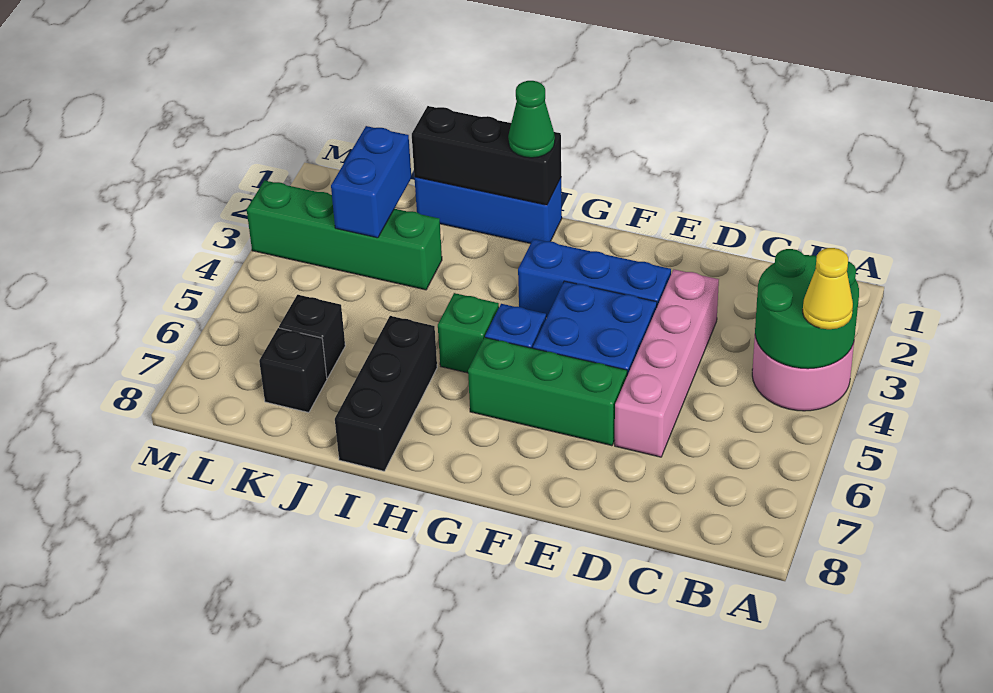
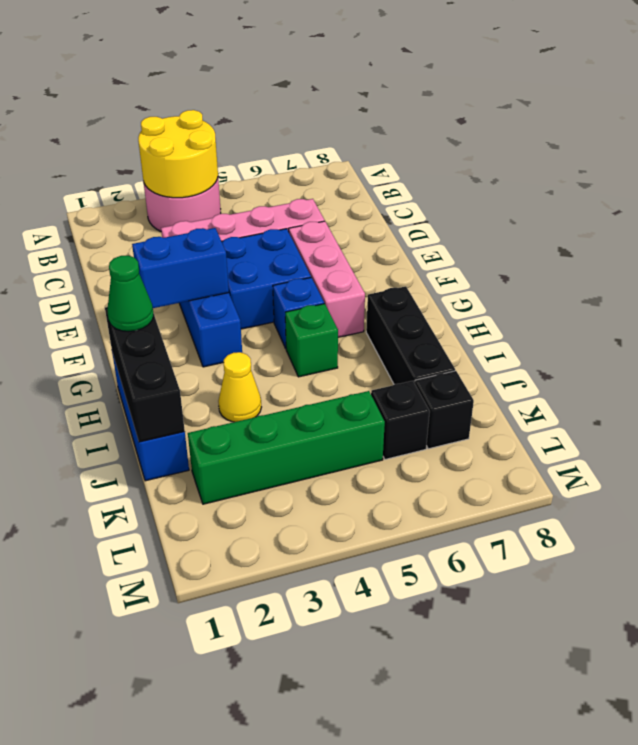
green 2x2 round brick [755,249,859,369] -> yellow 2x2 round brick [138,110,218,198]
yellow 1x1 cone [803,248,853,329] -> yellow 1x1 cone moved to [218,352,261,422]
green 1x3 brick [468,337,627,446] -> pink 1x3 brick [289,221,365,337]
black 1x3 brick [335,316,437,471] -> black 1x3 brick turned to [366,286,455,384]
green 1x4 brick [247,180,442,290] -> green 1x4 brick turned to [188,391,385,504]
blue 1x2 brick [331,126,411,238] -> blue 1x2 brick moved to [132,228,229,308]

